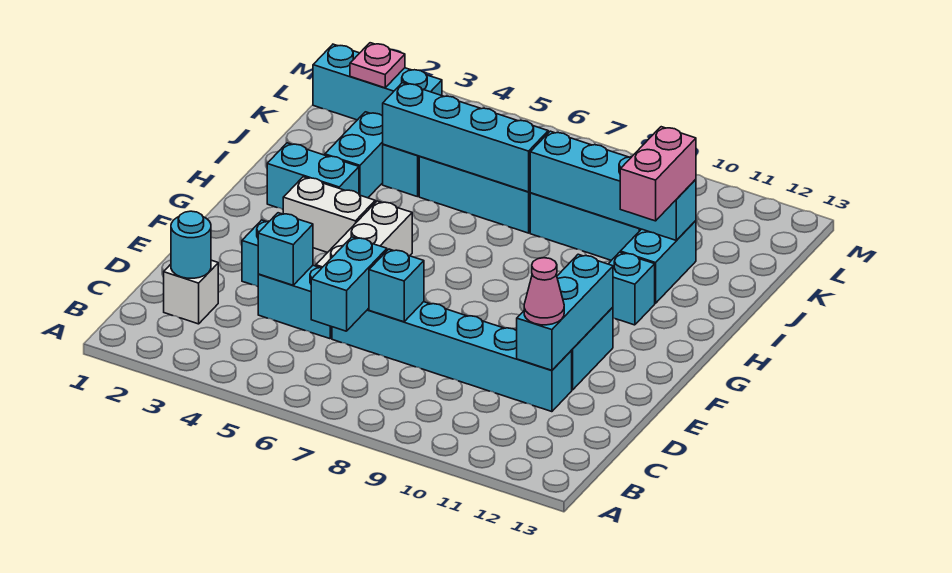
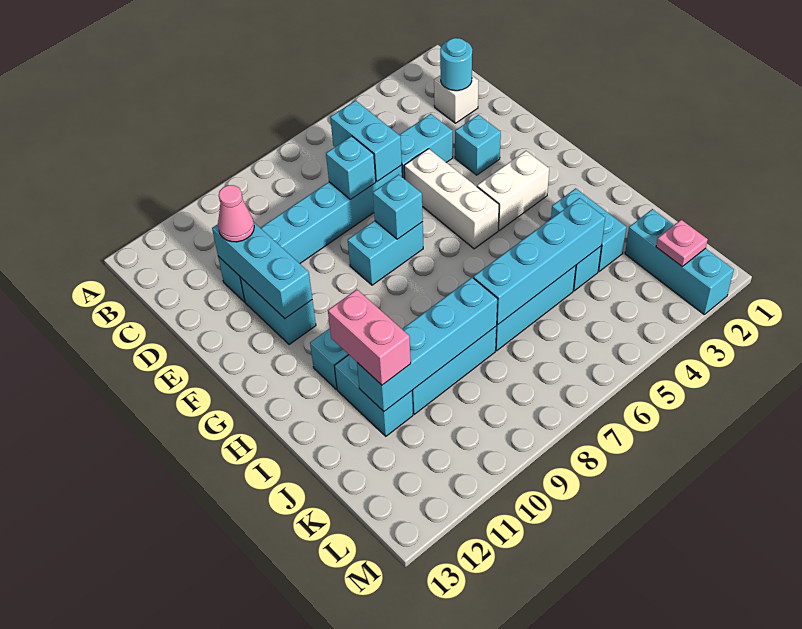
cyan 1x1 brick [258,213,313,285] -> cyan 1x1 brick moved to [373,174,423,239]
cyan 1x2 brick [267,143,359,209] -> cyan 1x2 brick moved to [348,221,423,285]
cyan 1x3 brick [313,44,442,120] -> cyan 1x3 brick turned to [625,209,734,314]

